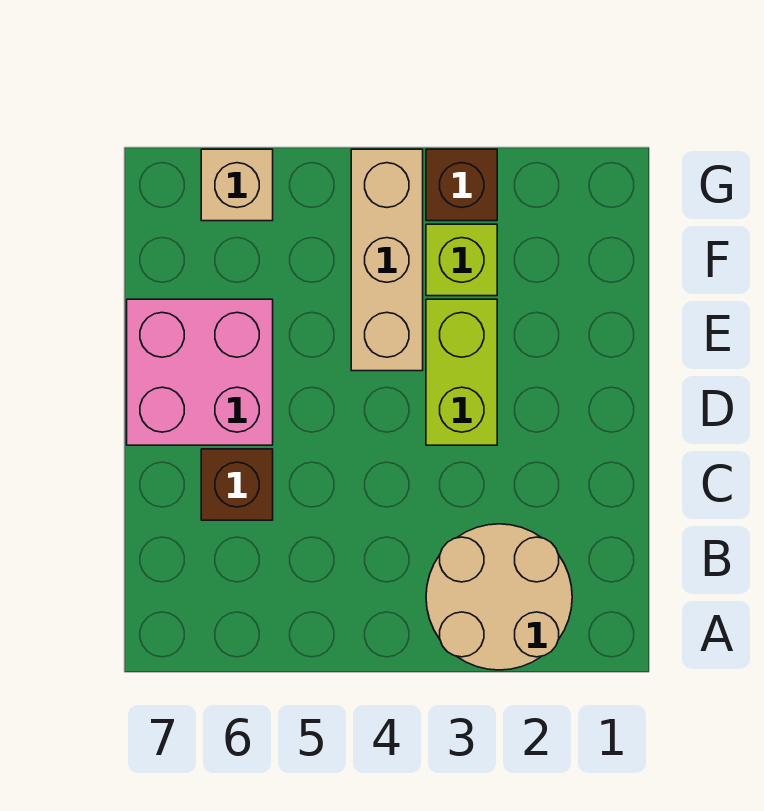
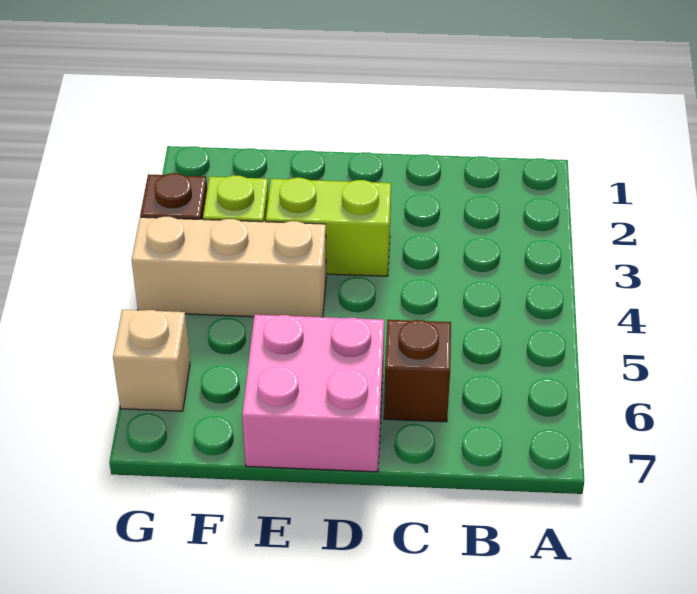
tan 2x2 round brick [426,524,572,670] -> none

